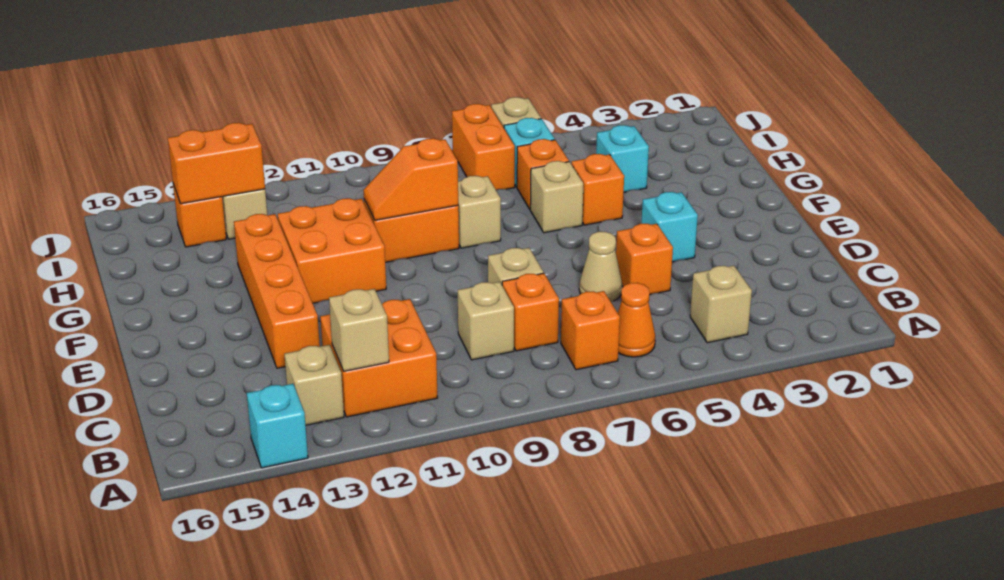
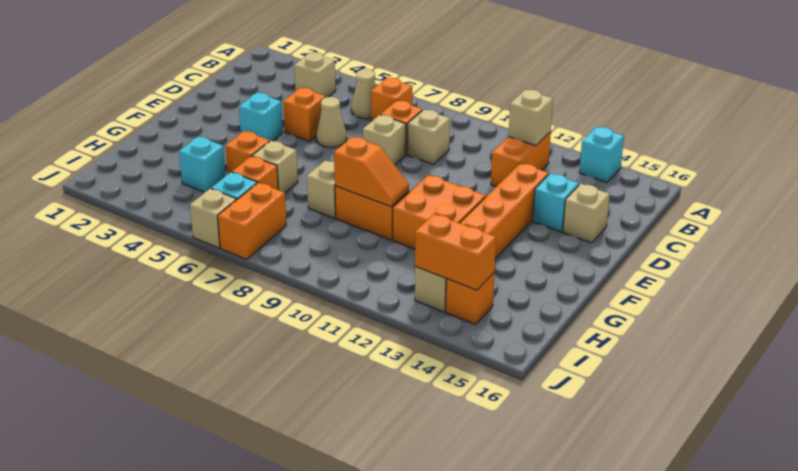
orange 1x1 cone [618,283,655,357] -> tan 1x1 cone [351,69,376,119]
orange 2x2 brick [320,299,438,417] -> orange 1x2 brick [491,132,551,187]
tan 1x1 brick [285,345,344,425] -> tan 1x1 brick moved to [563,184,610,243]
none -> cyan 1x1 brick [533,173,579,232]

